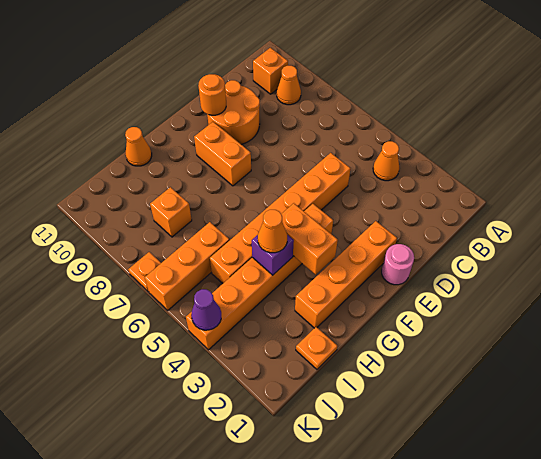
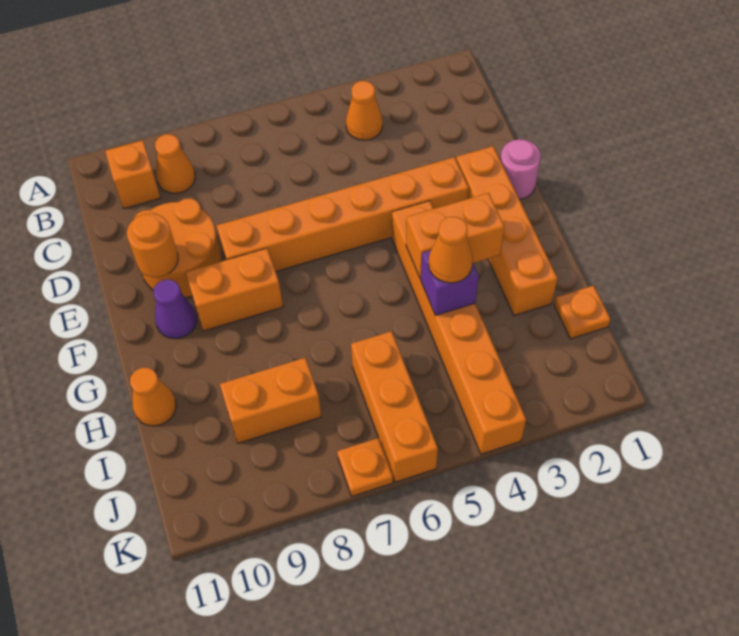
orange 1x6 brick [210,153,351,283] -> orange 1x6 brick turned to [216,157,469,272]
orange 1x1 brick [150,187,192,237] -> orange 1x2 brick [220,358,321,443]
purple 1x1 cone [191,289,221,330] -> purple 1x1 cone moved to [154,280,197,339]

